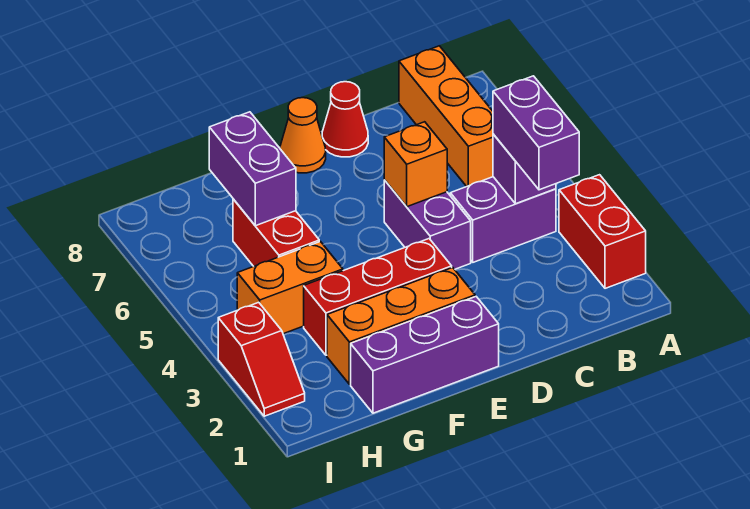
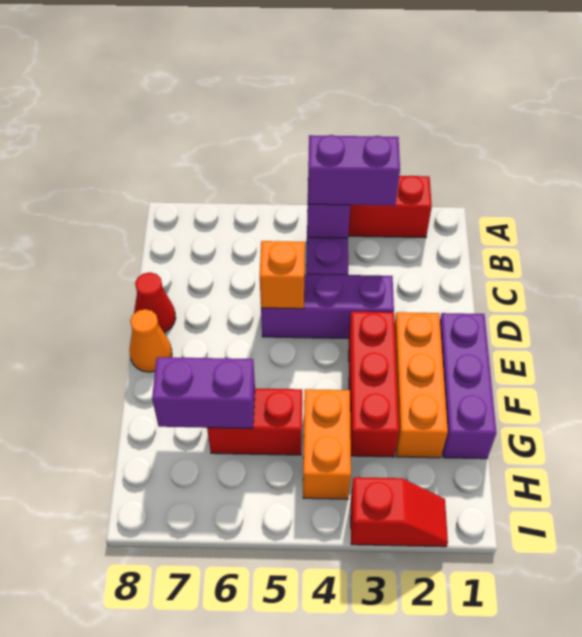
orange 1x3 brick [399,46,493,187] -> none
purple 1x2 brick [384,180,471,269] -> purple 1x3 brick [261,274,394,338]

